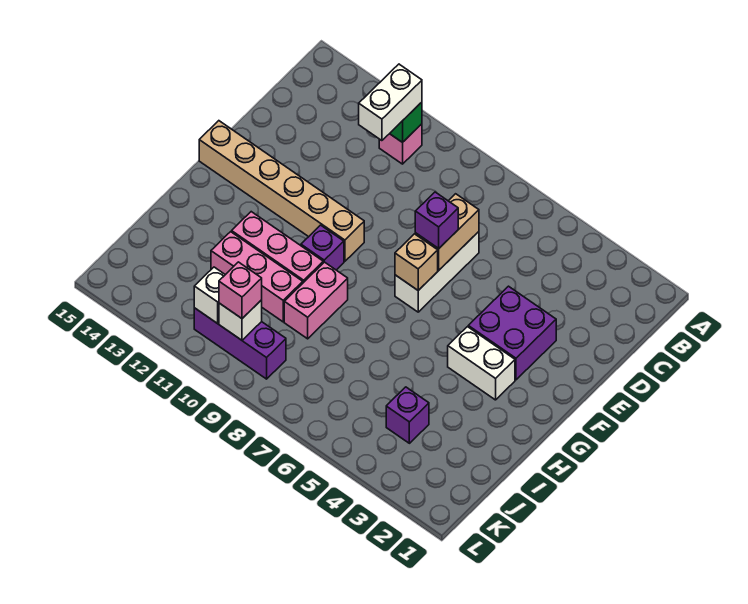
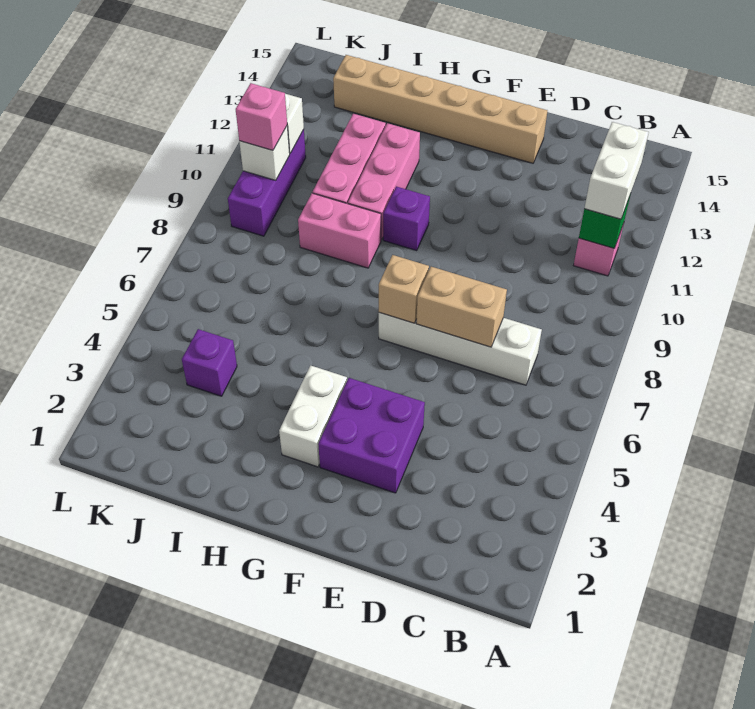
white 1x2 brick [359,64,422,141] -> white 1x2 brick turned to [584,122,649,219]
white 1x3 brick [395,232,479,312] -> white 1x4 brick [379,313,542,385]
purple 1x1 brick [415,192,458,249] -> none
tan 1x6 brick [199,121,364,261] -> tan 1x6 brick turned to [333,55,547,163]

